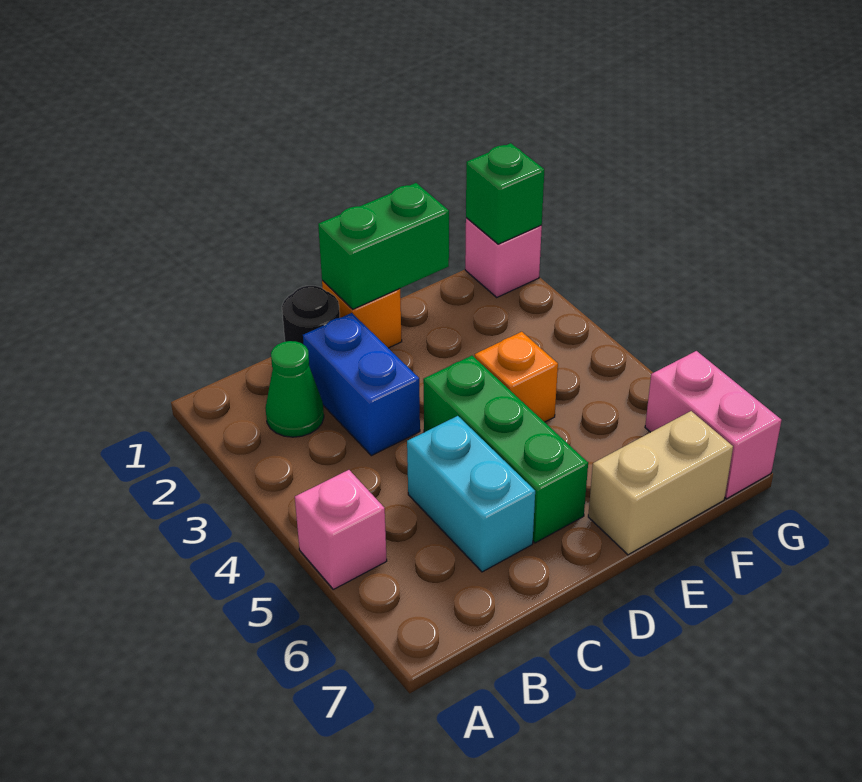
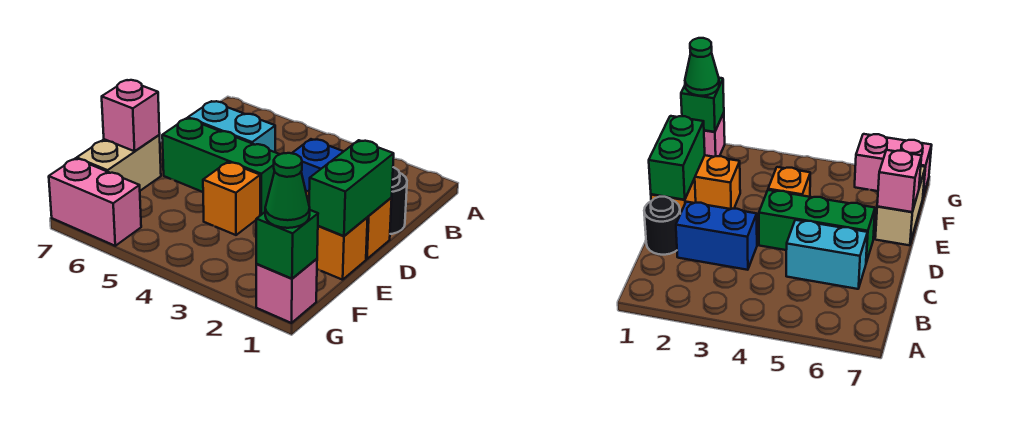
pink 1x1 brick [295,470,387,589] -> pink 1x1 brick moved to [102,80,160,151]
green 1x1 cone [265,341,324,437] -> green 1x1 cone moved to [265,153,310,228]
none -> orange 1x2 brick [306,191,368,280]

